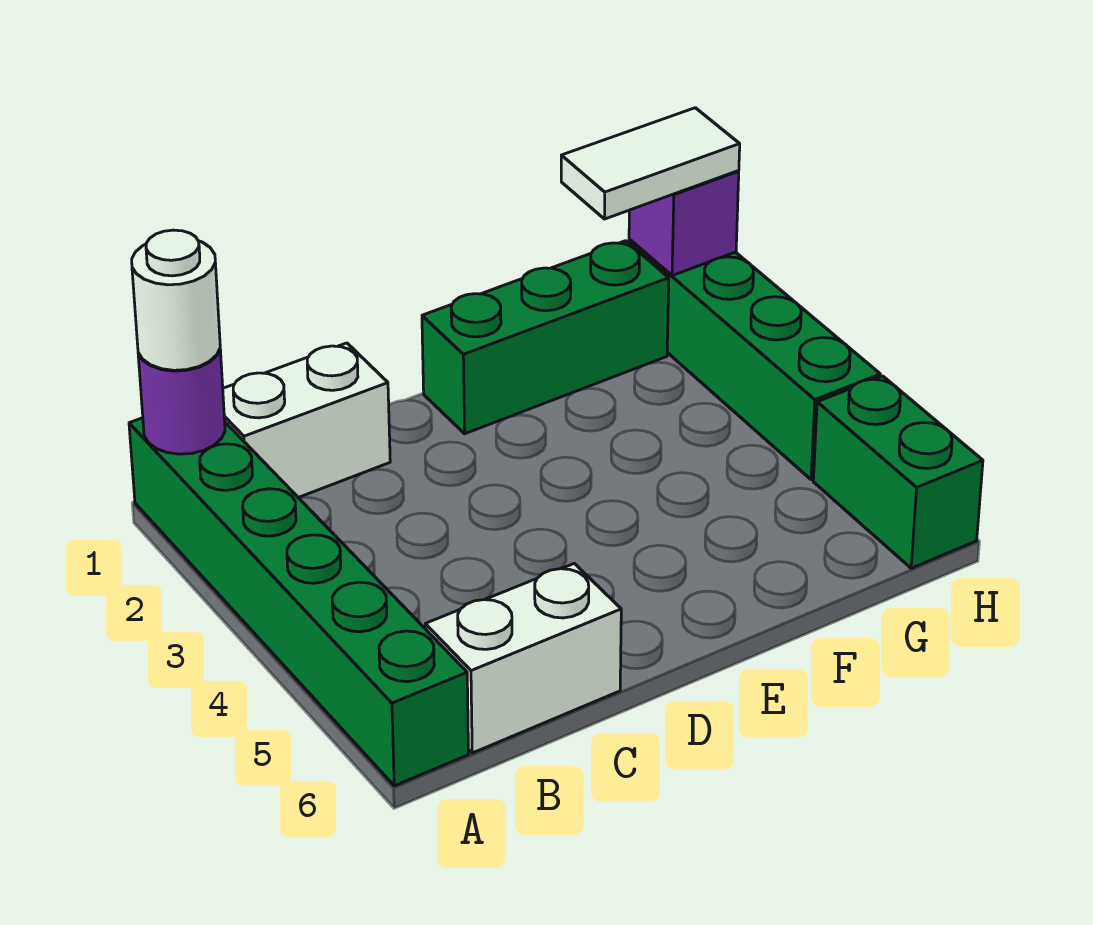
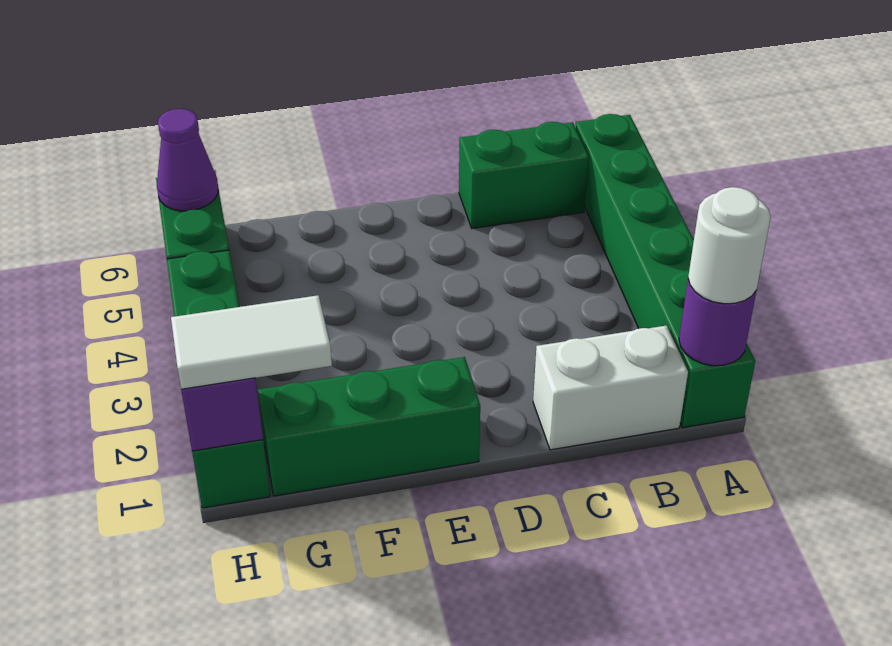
white 1x2 brick [425,563,621,753] -> green 1x2 brick [459,122,589,228]
none -> purple 1x1 cone [157,109,218,211]

